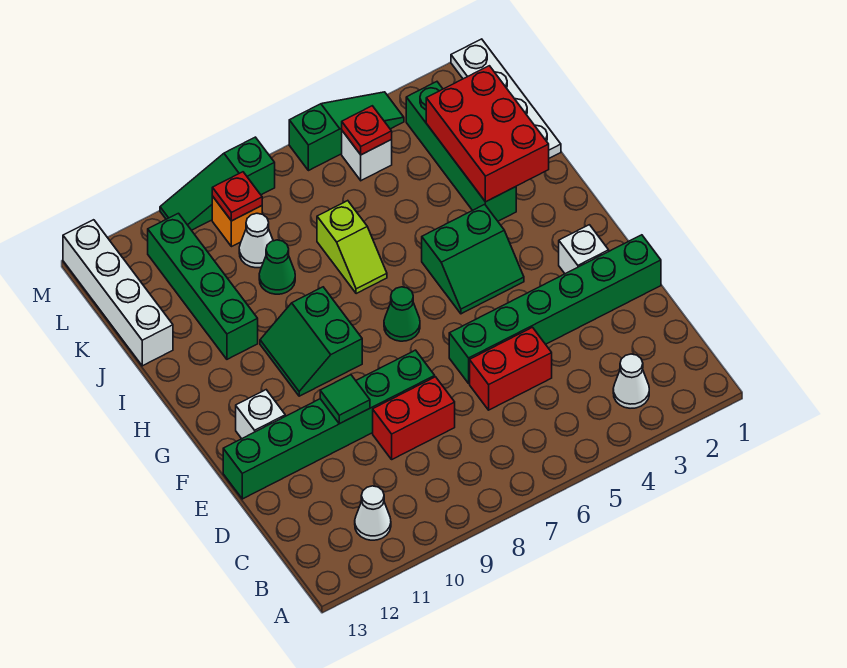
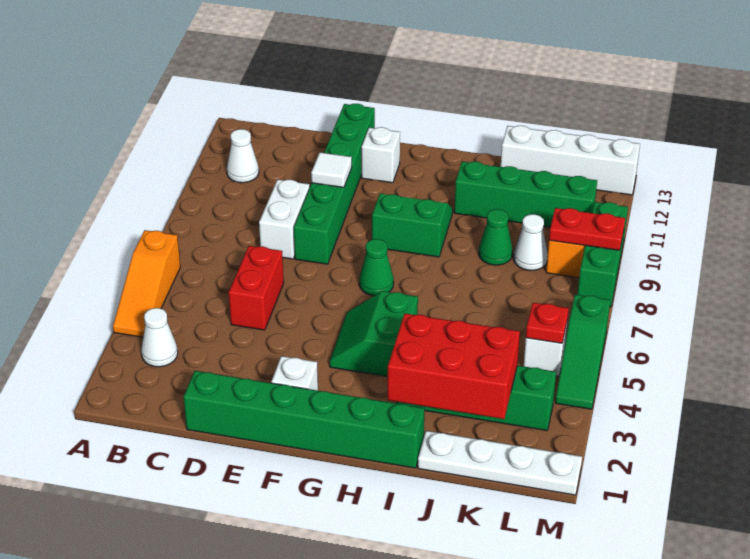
none -> orange 1x3 slope [113,230,180,337]
red 1x2 brick [373,377,455,459] -> white 1x2 brick [259,180,310,259]
green 1x6 brick [449,235,661,383] -> green 1x6 brick turned to [183,371,425,468]
green 1x1 tile [320,375,370,424] -> white 1x1 tile [311,152,352,187]
lime 1x2 slope [317,201,387,294] -> none
red 1x1 plate [212,172,262,221] -> red 1x2 plate [549,208,625,250]
green 1x3 slope [160,137,275,230] -> green 1x3 brick [578,202,628,307]

